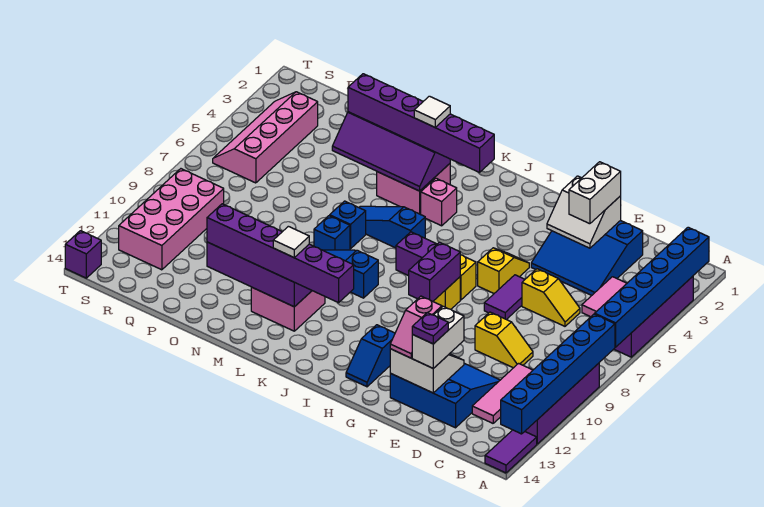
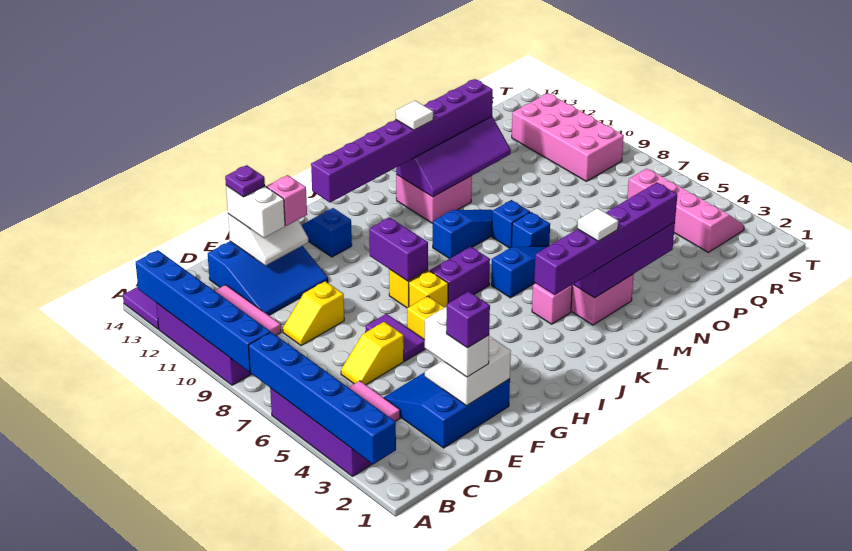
purple 1x6 brick [207,204,354,303] -> purple 1x8 brick [311,79,493,202]
purple 1x1 brick [65,231,101,278] -> purple 1x1 brick moved to [446,291,490,348]

